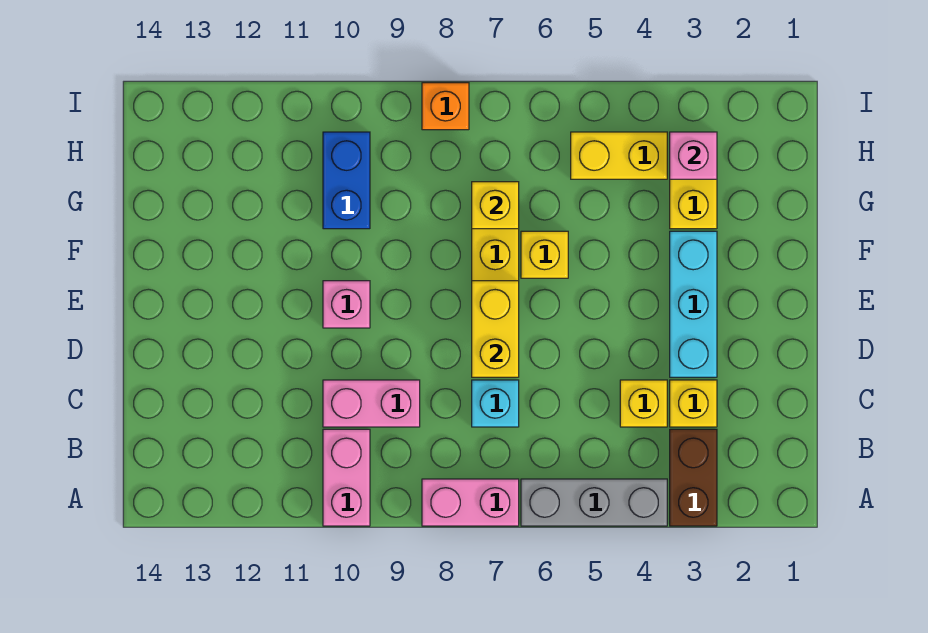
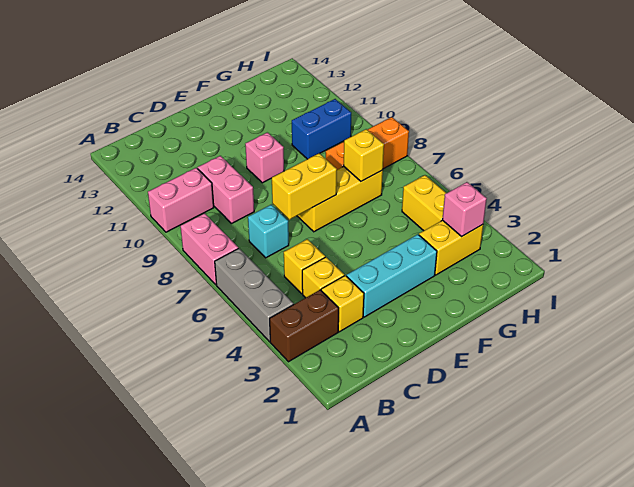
yellow 1x1 brick [521,231,568,278] -> yellow 1x1 brick moved to [284,239,325,294]
orange 1x1 brick [422,83,469,130] -> orange 1x3 brick [326,117,409,170]

